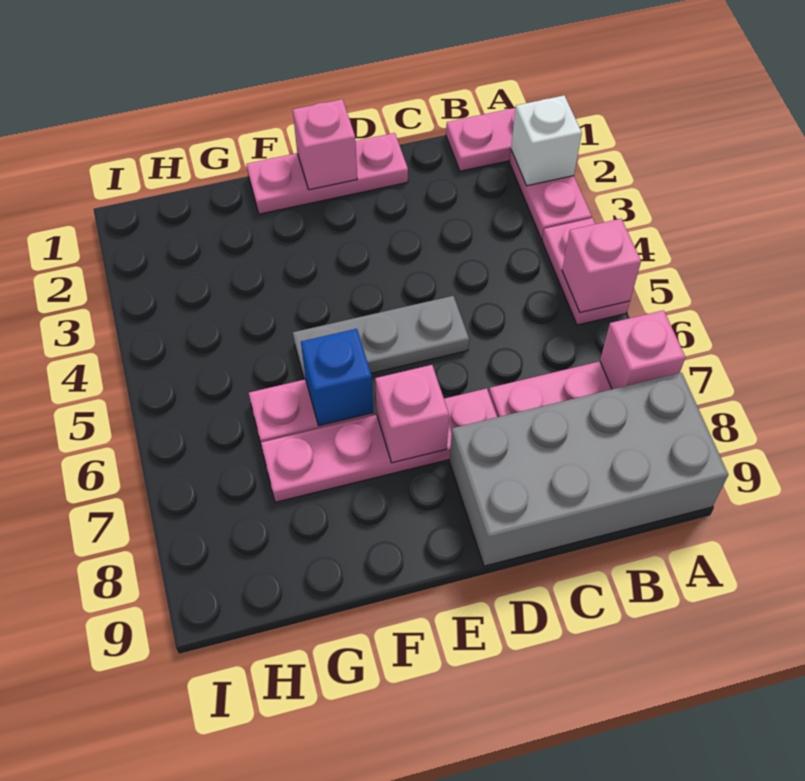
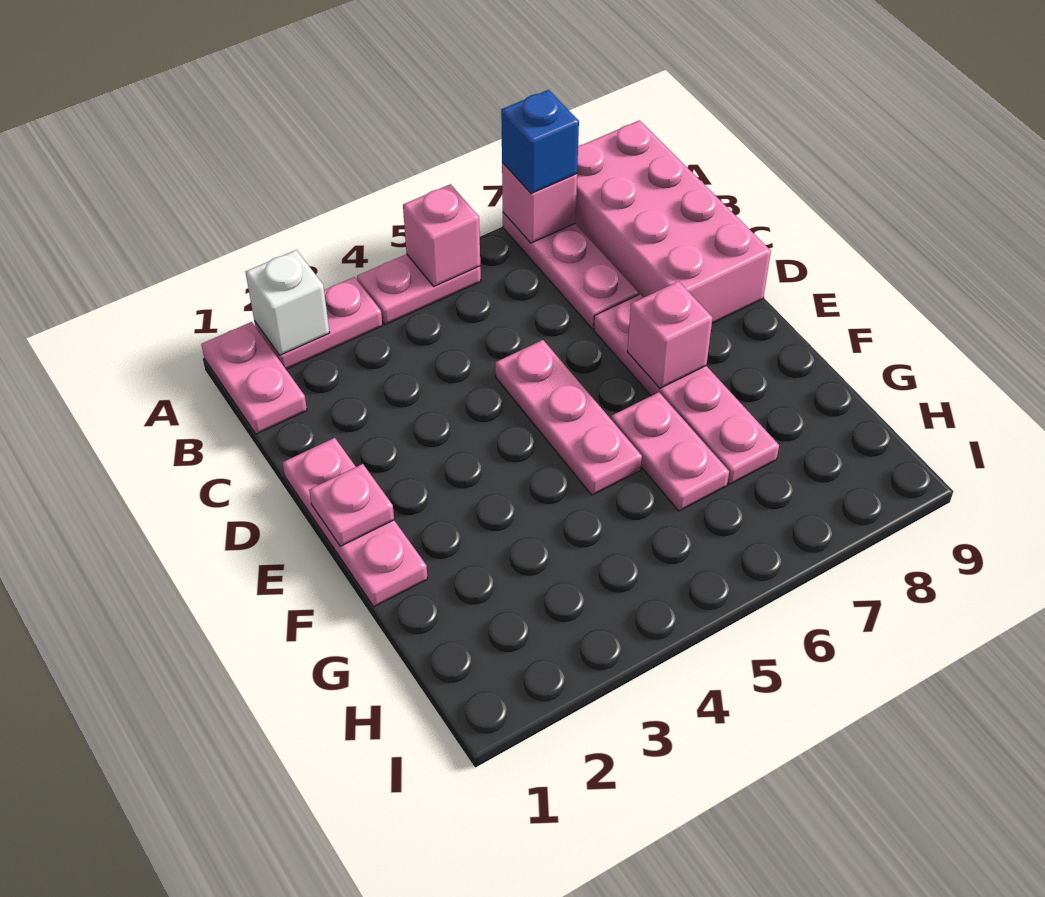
grey 2x4 brick [450,373,729,566] -> pink 2x4 brick [575,120,771,323]
grey 1x3 plate [293,296,469,380] -> pink 1x3 plate [495,340,642,495]
pink 1x1 brick [293,99,357,190] -> pink 1x1 plate [309,464,394,546]
blue 1x1 brick [301,329,373,426] -> blue 1x1 brick moved to [501,90,579,193]

